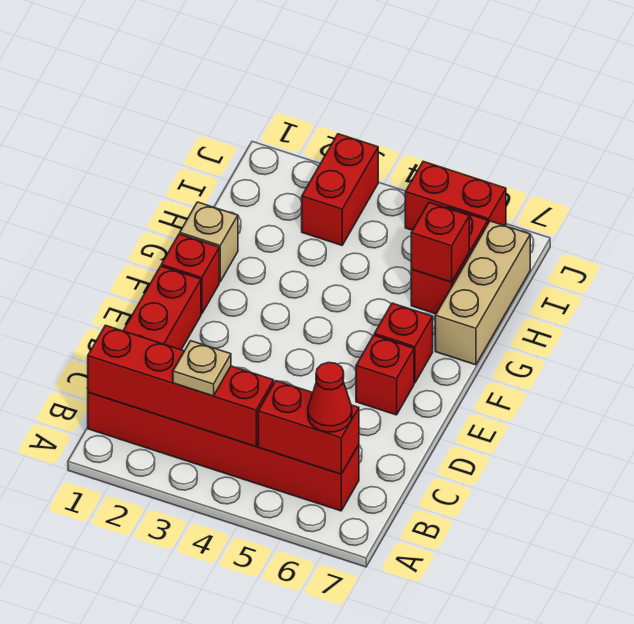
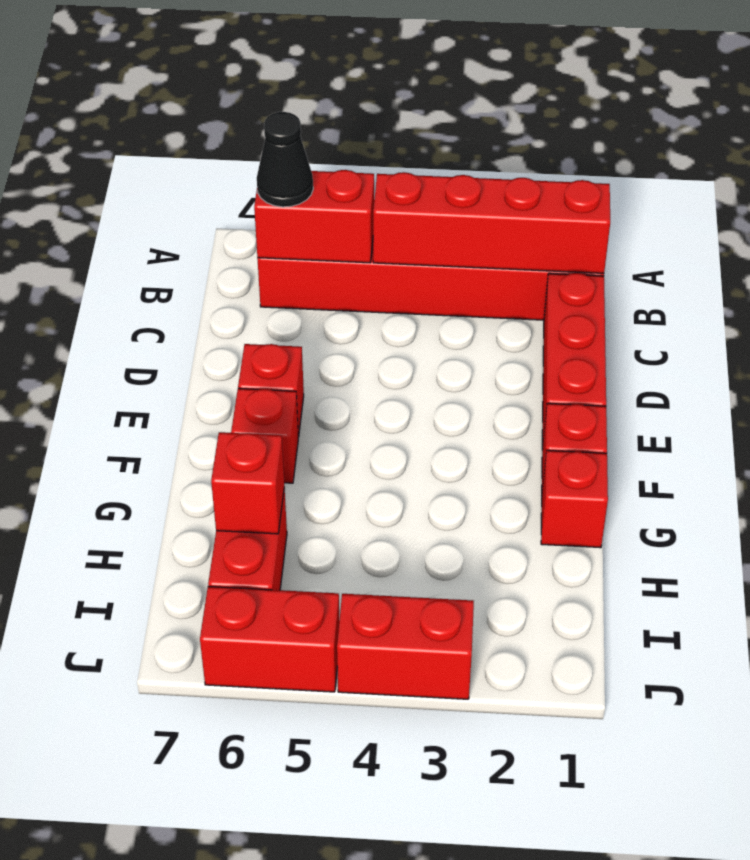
tan 1x1 plate [173,341,231,396] -> none
red 1x1 cone [308,362,352,432] -> black 1x1 cone [257,112,313,207]
tan 1x1 brick [180,202,238,282] -> red 1x1 brick [541,450,608,548]
tan 1x3 brick [435,221,530,365] -> none
red 1x2 brick [302,134,378,245] -> red 1x2 brick turned to [337,594,474,699]

